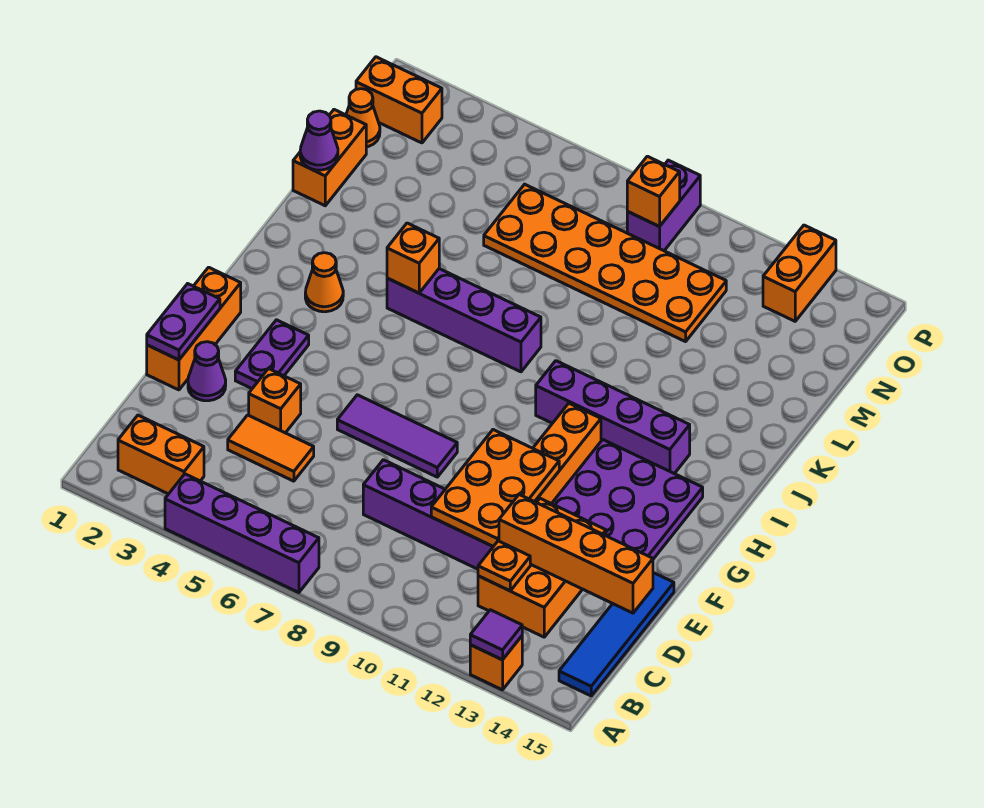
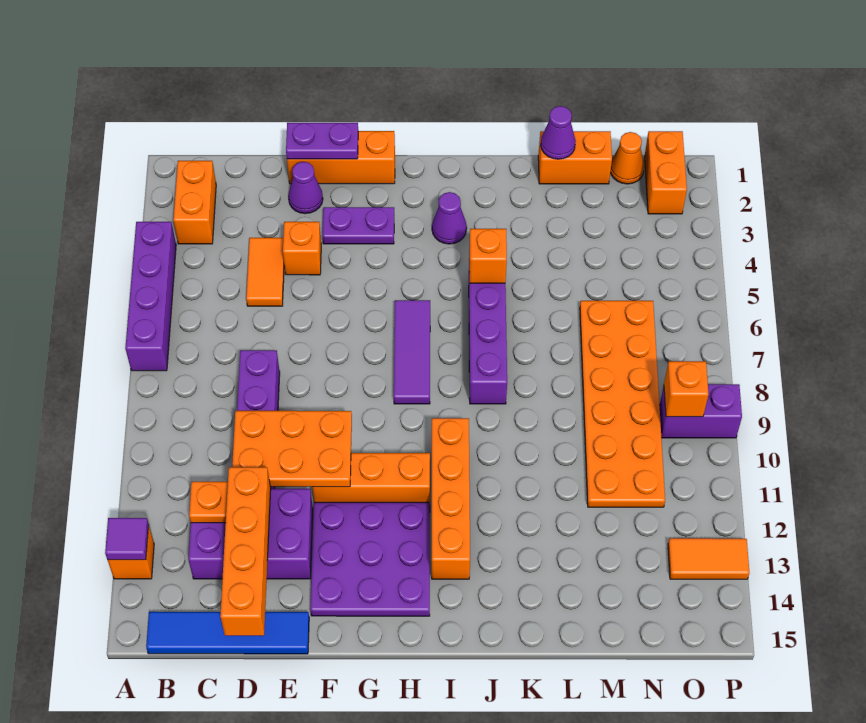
orange 2x3 brick [478,498,606,637] -> purple 2x3 brick [188,489,313,579]
purple 1x3 tile [337,395,457,477] -> purple 1x3 tile moved to [394,300,430,404]
orange 1x1 cone [305,253,343,312] -> purple 1x1 cone [432,192,467,244]
purple 1x4 brick [536,361,690,474] -> orange 1x4 brick [432,418,470,579]
orange 1x2 brick [763,225,836,321] -> orange 1x2 tile [668,538,749,579]

